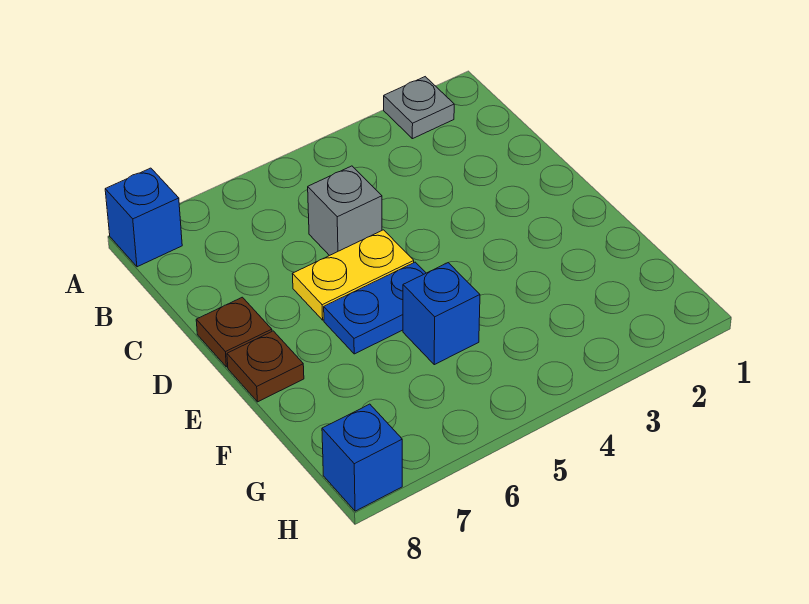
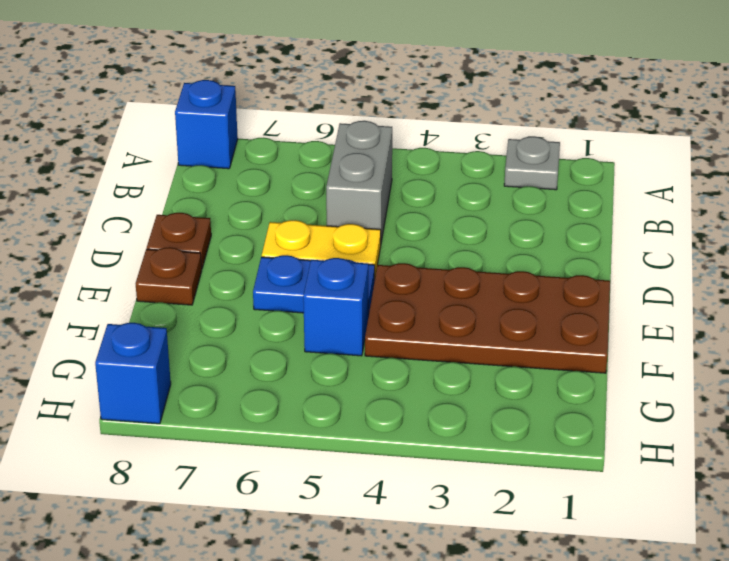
grey 1x1 brick [308,166,382,256] -> grey 1x2 brick [326,121,392,242]
none -> brown 2x4 plate [365,263,610,373]

